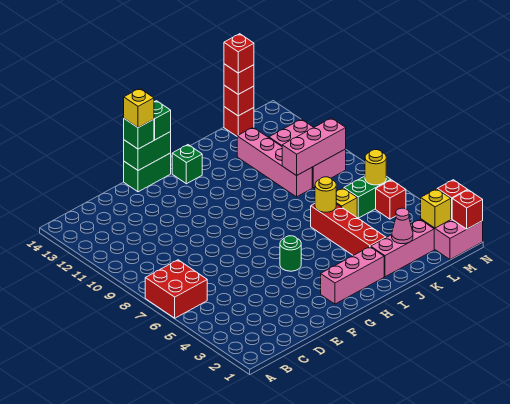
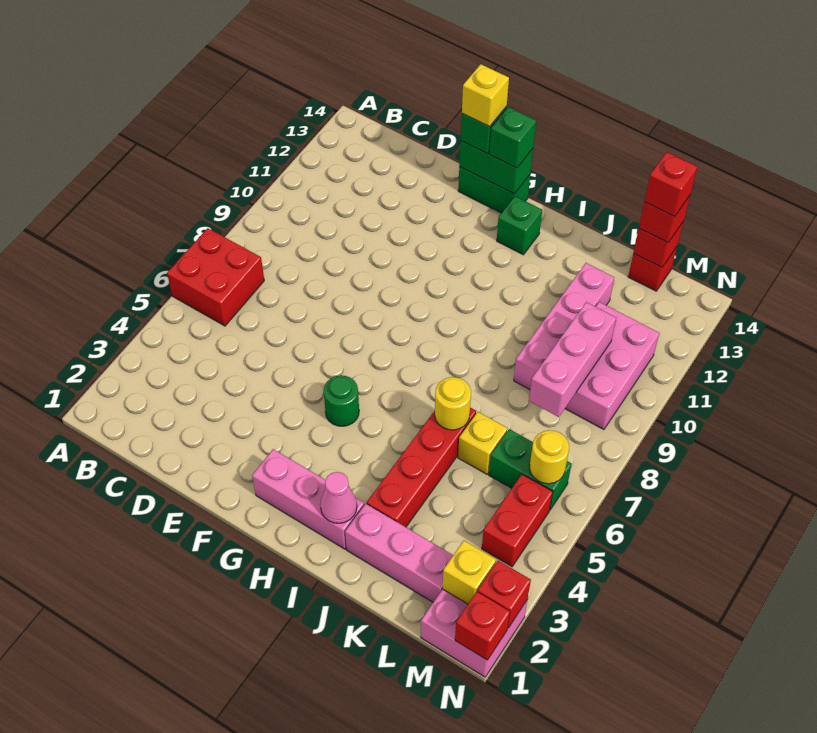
pink 1x1 cone [392,208,413,244] -> pink 1x1 cone moved to [320,472,357,523]
pink 1x3 brick [282,118,346,176] -> pink 1x3 brick turned to [529,302,616,417]
red 1x1 brick [376,180,406,219] -> red 1x2 brick [482,474,553,567]

